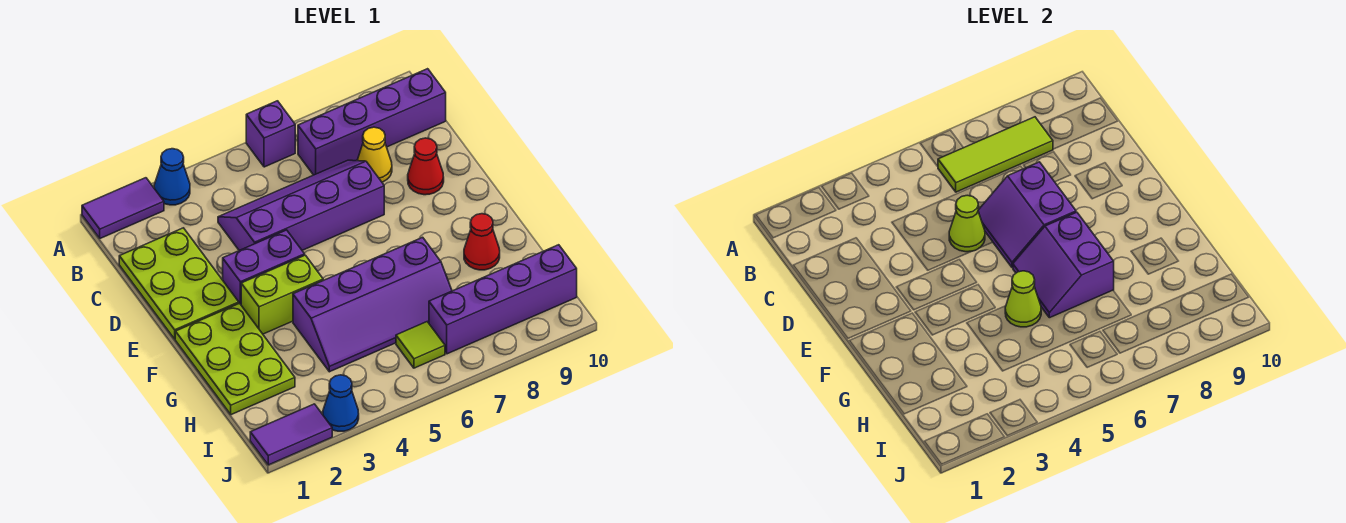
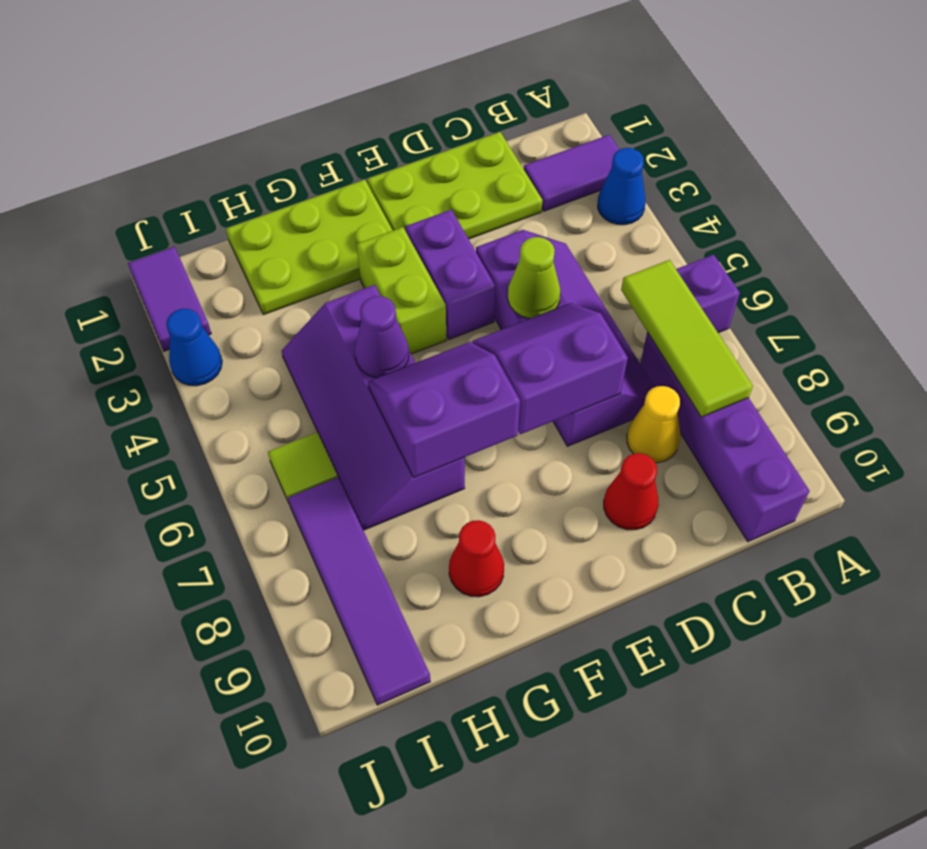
purple 1x2 tile [82,178,164,238] -> purple 1x2 tile turned to [524,135,620,211]
lime 1x1 cone [1005,271,1041,327] -> purple 1x1 cone [355,296,409,378]
purple 1x4 brick [429,245,577,354] -> purple 1x4 tile [288,477,430,705]

